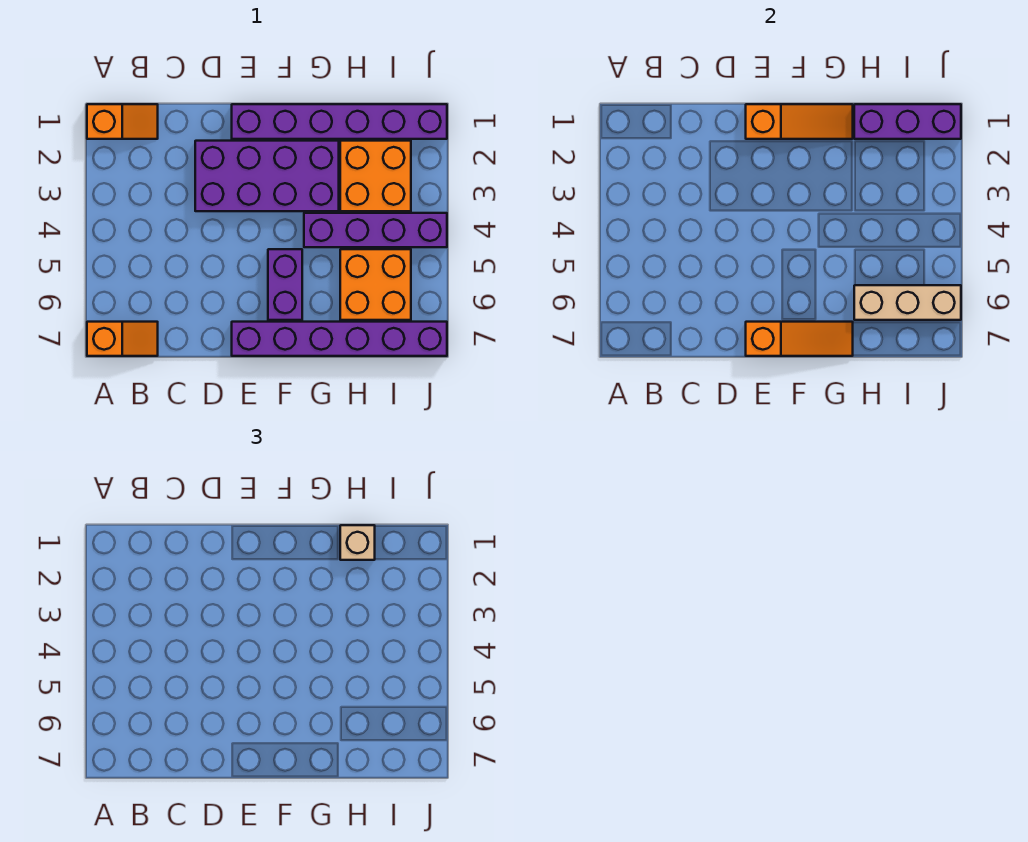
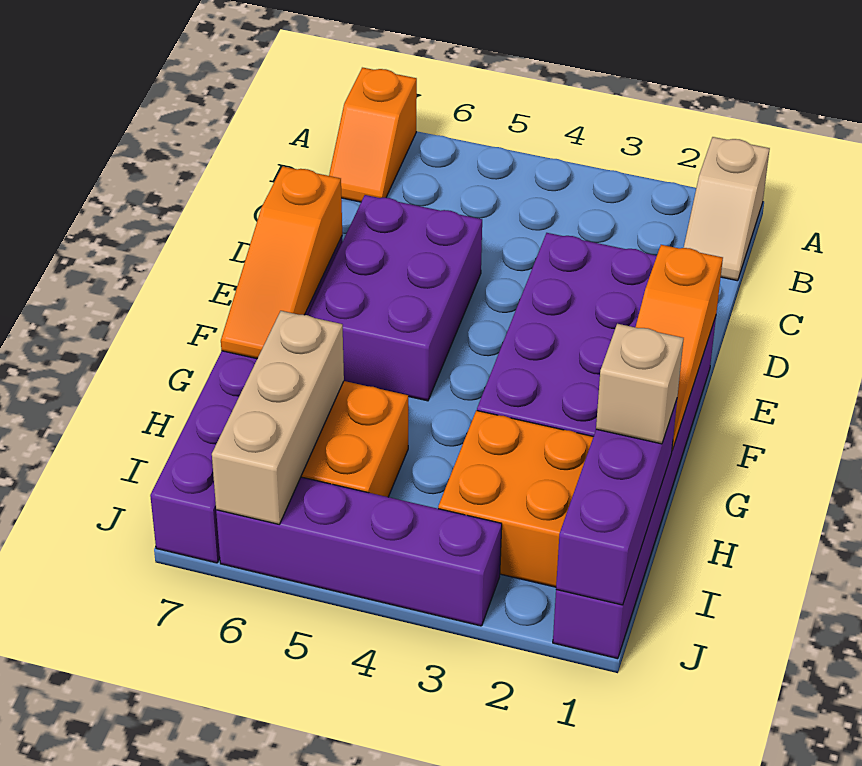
orange 1x2 slope [87,104,158,139] -> tan 1x2 slope [684,137,770,281]
purple 1x2 brick [268,249,302,320] -> purple 2x3 brick [308,195,482,401]
purple 1x4 brick [304,213,447,247] -> purple 1x4 brick turned to [216,477,502,626]

